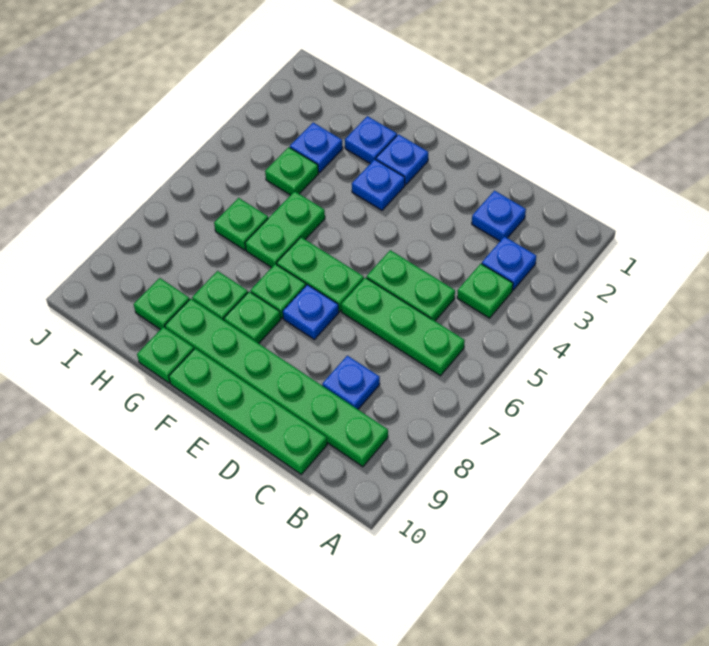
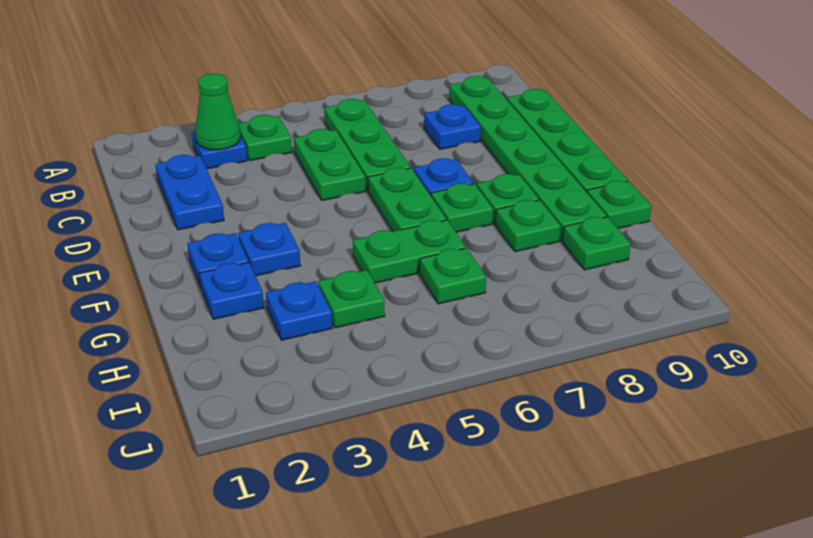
none -> green 1x1 cone [195,74,241,150]
blue 1x1 plate [472,191,526,241] -> blue 1x2 plate [155,155,224,230]

